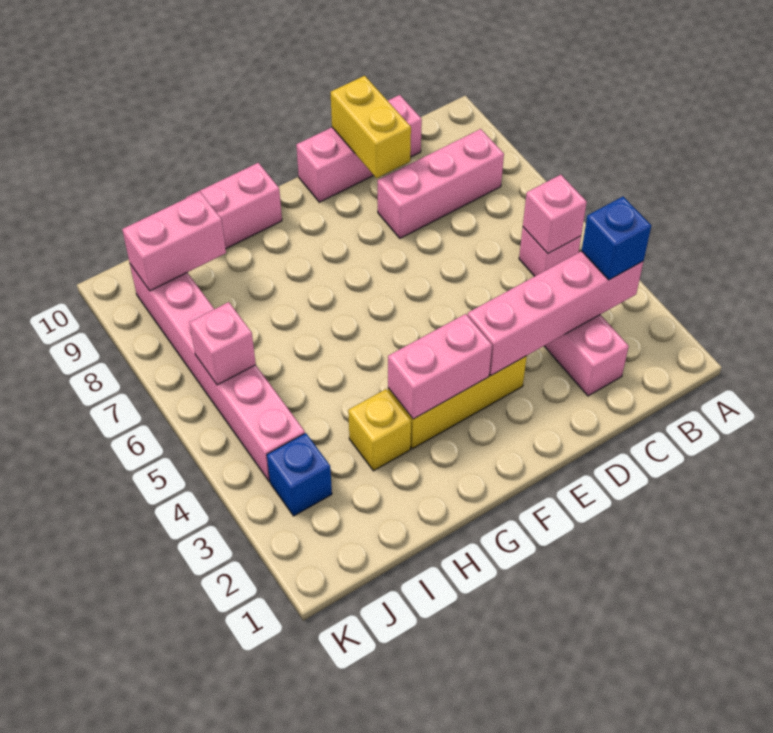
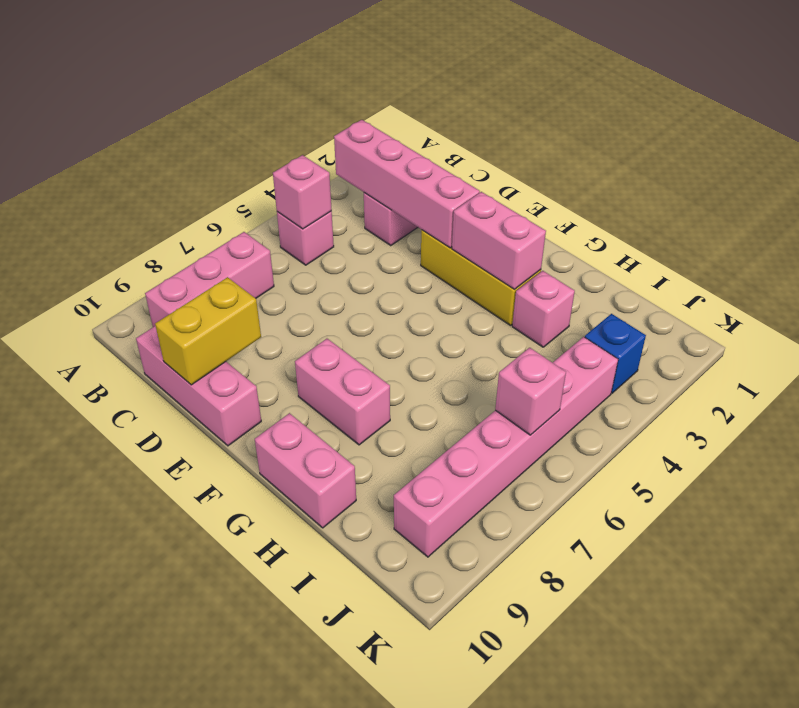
blue 1x1 brick [582,197,651,280] -> none
pink 1x3 brick [378,129,504,238] -> pink 1x3 brick turned to [145,232,274,327]
yellow 1x1 brick [348,389,411,471] -> pink 1x1 brick [512,271,575,347]
pink 1x2 brick [122,192,226,291] -> pink 1x2 brick moved to [295,339,390,445]

